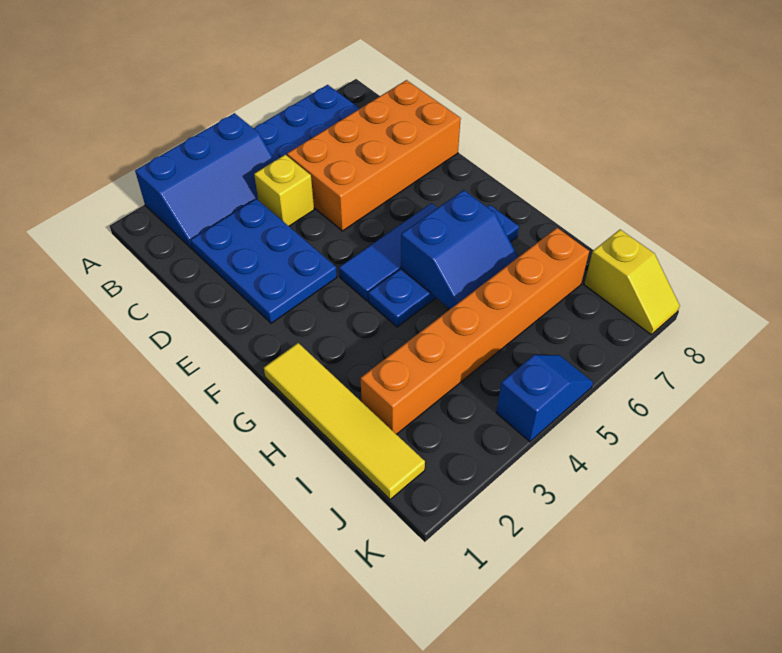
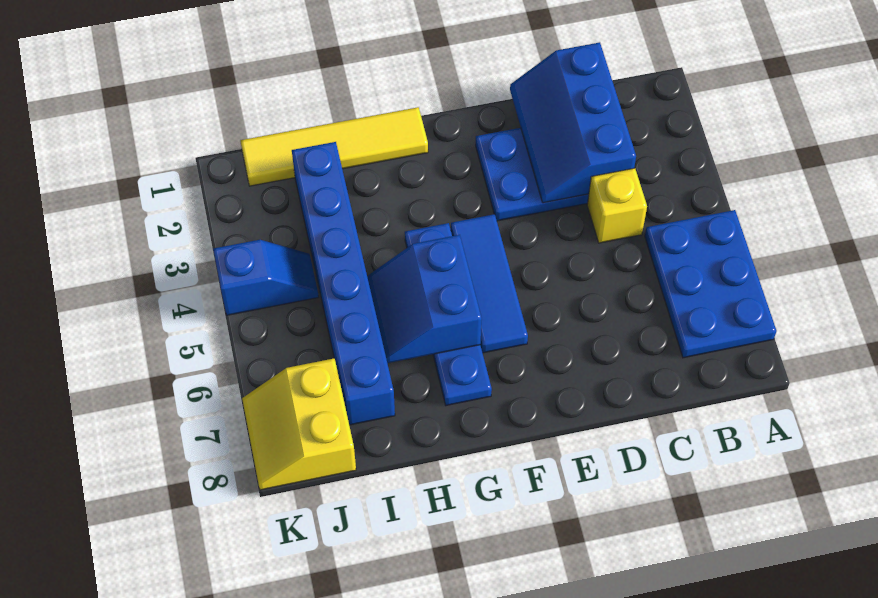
blue 2x3 slope [135,113,275,249] -> blue 2x3 slope moved to [510,42,636,203]
orange 2x4 brick [287,80,461,231] -> none
orange 1x6 brick [361,228,589,434] -> blue 1x6 brick [292,142,395,425]
yellow 1x2 slope [584,230,680,334] -> yellow 2x2 slope [242,358,356,490]
blue 1x2 slope [496,355,593,442] -> blue 1x2 slope turned to [213,240,319,315]

